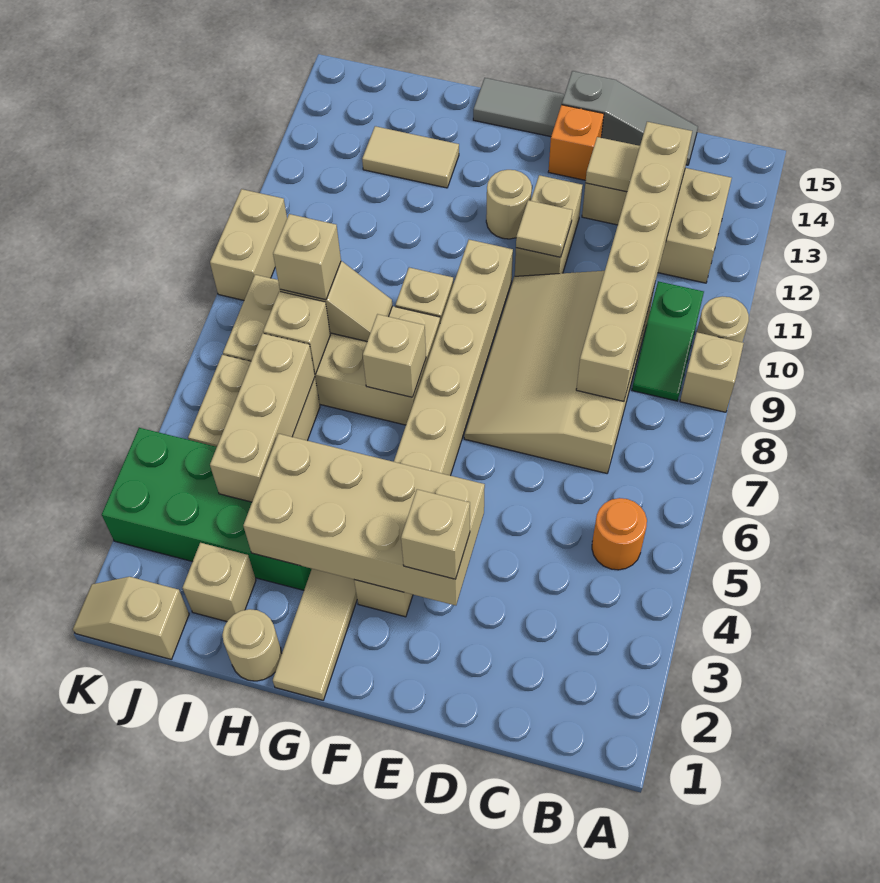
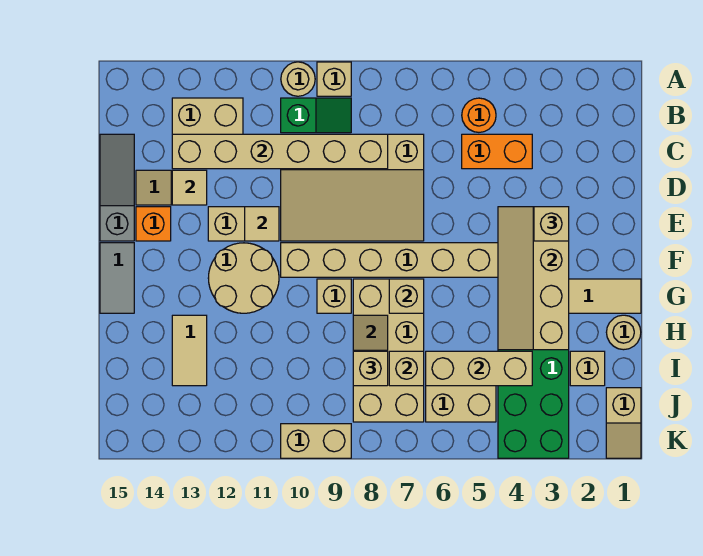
none -> orange 1x2 brick [462,134,532,169]
tan 2x4 brick [243,434,485,605] -> tan 2x4 slope [498,207,569,350]
tan 1x1 round brick [486,170,532,239] -> tan 2x2 round brick [208,243,279,313]

